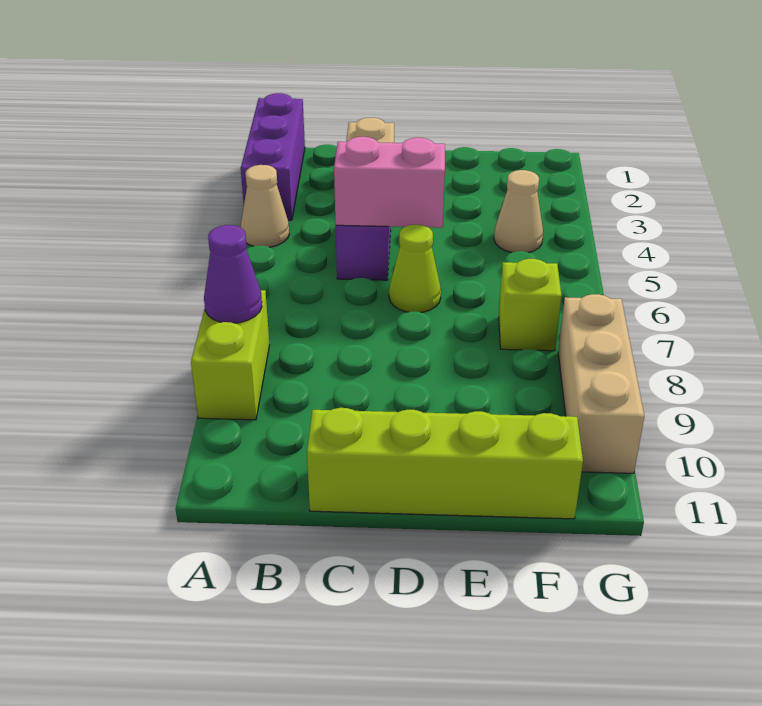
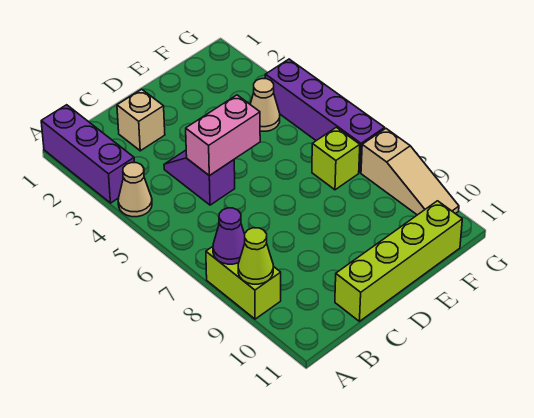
lime 1x1 cone [389,225,441,312] -> lime 1x1 cone moved to [238,228,273,284]
none -> purple 1x4 brick [265,59,385,173]
tan 1x3 brick [558,294,644,473] -> tan 1x3 slope [361,129,459,215]

